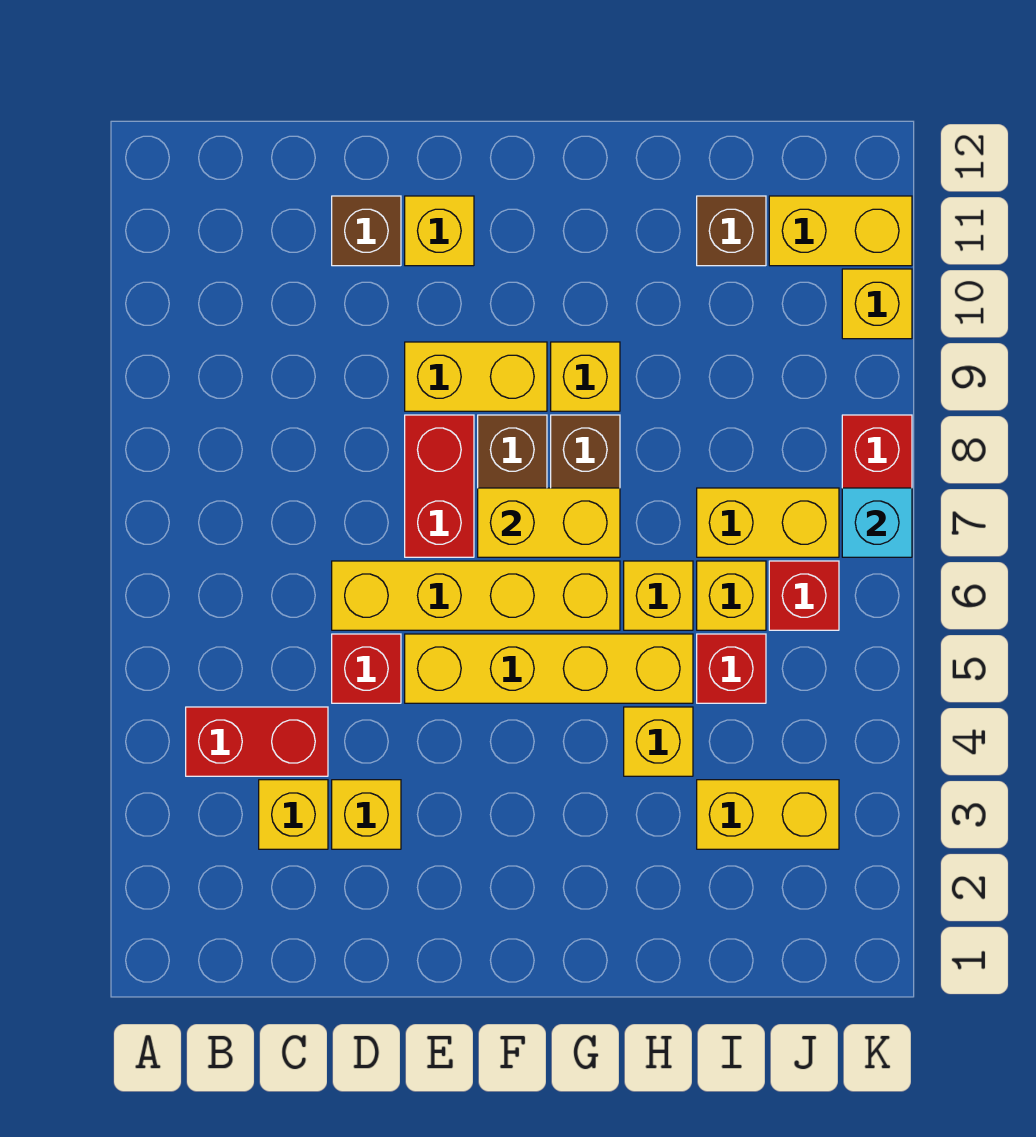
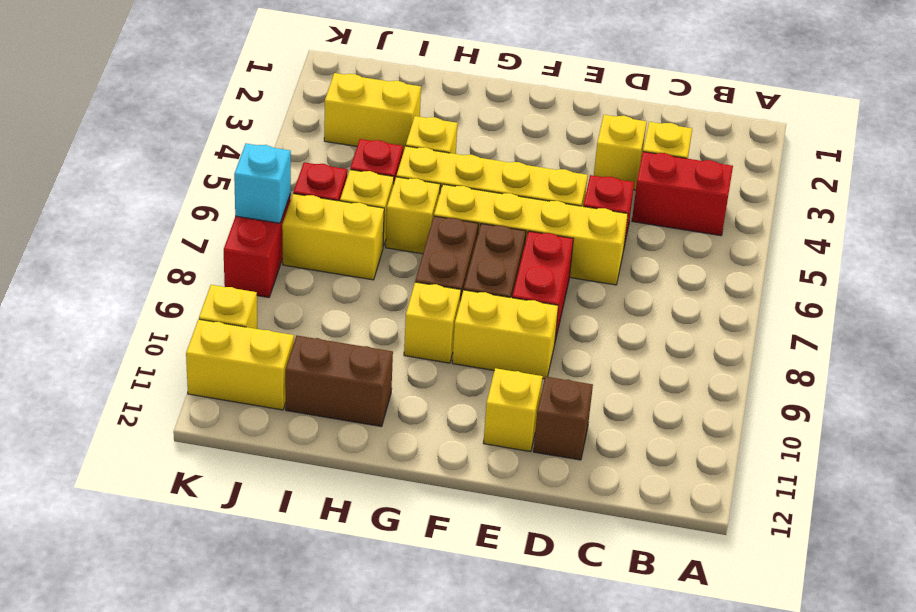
yellow 1x2 brick [478,488,620,557] -> none
brown 1x1 brick [697,196,766,266] -> brown 1x2 brick [285,336,393,427]

